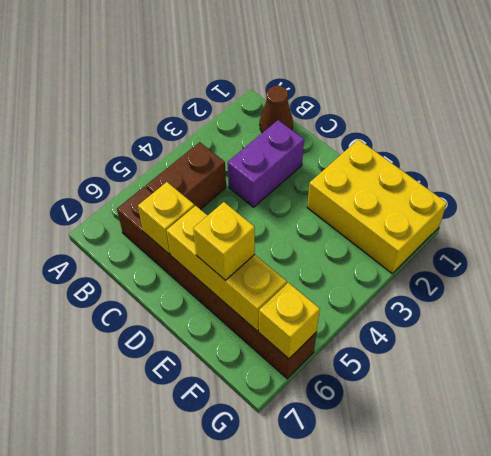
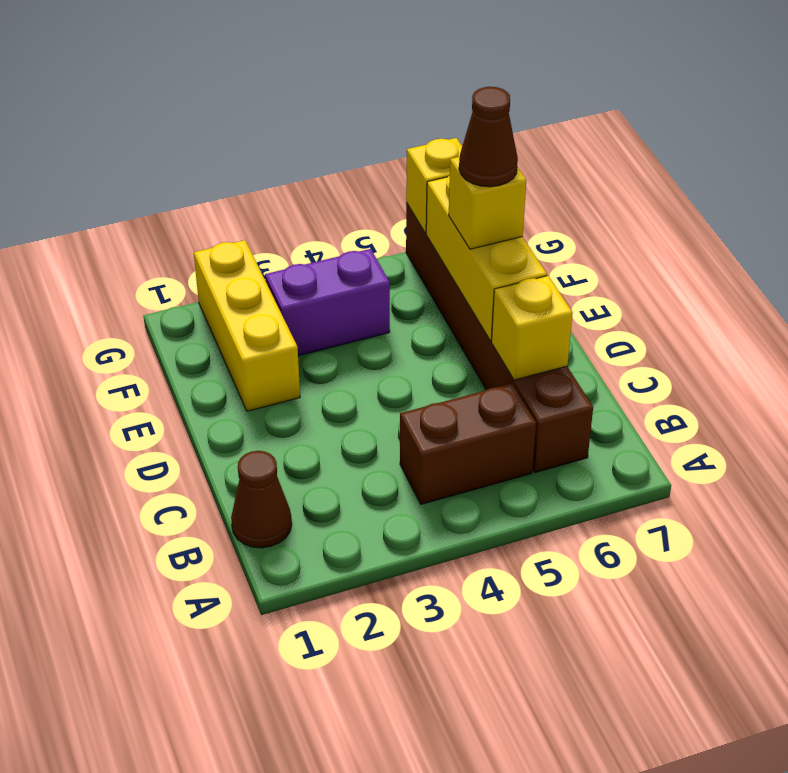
purple 1x2 brick [228,120,304,207] -> purple 1x2 brick moved to [265,249,390,356]
yellow 2x3 brick [307,139,447,274] -> yellow 1x3 brick [194,240,300,411]
none -> brown 1x1 cone [459,87,518,187]

